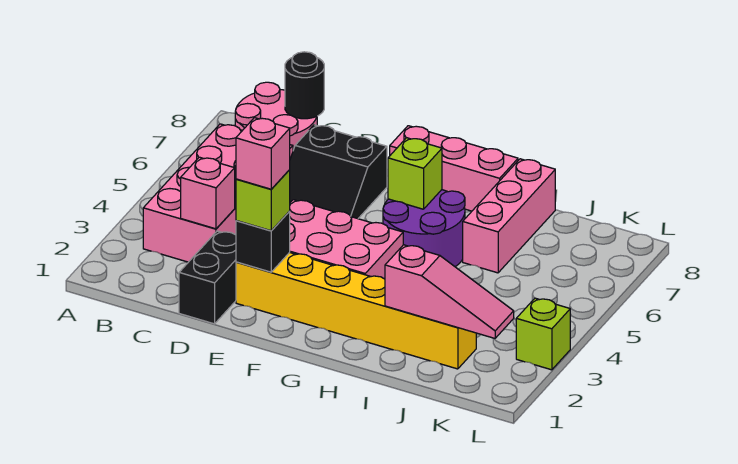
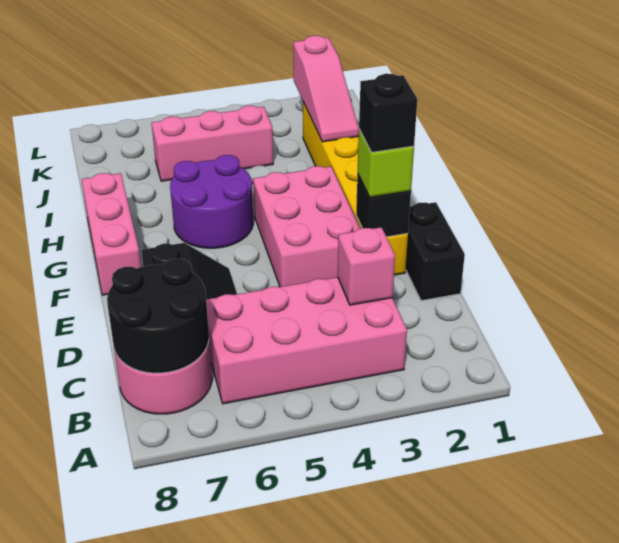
black 1x1 round brick [285,52,324,119] -> black 2x2 round brick [107,259,209,373]
black 1x2 brick [179,231,236,324] -> black 1x2 brick turned to [406,202,465,301]
pink 1x1 brick [236,118,290,189] -> black 1x1 brick [359,74,417,152]
lime 1x1 brick [388,138,442,209] -> none
pink 1x3 slope [385,245,514,339] -> pink 1x3 slope turned to [293,36,359,142]
pink 1x3 brick [463,159,555,273] -> pink 1x3 brick moved to [152,106,273,181]
lime 1x1 brick [516,298,570,370] -> none

